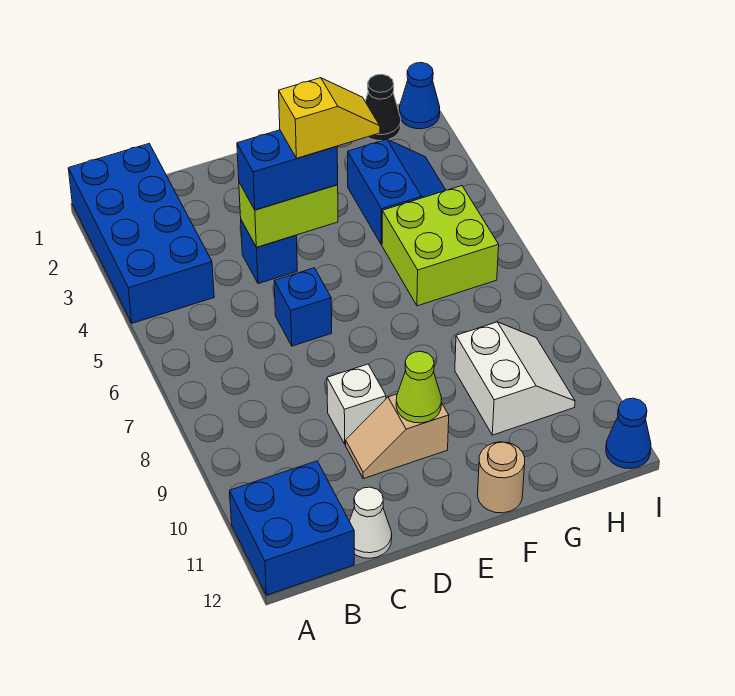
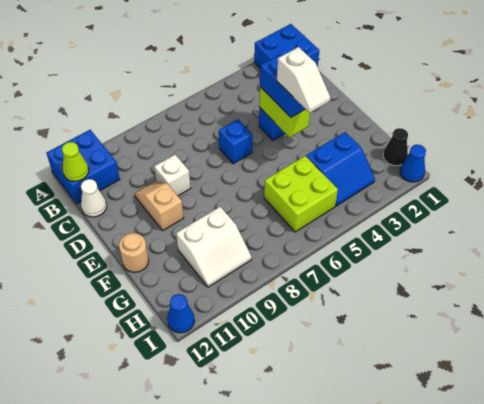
blue 2x4 brick [68,144,214,323] -> blue 2x2 brick [254,24,319,67]
yellow 1x2 slope [279,78,380,158] -> white 1x2 slope [277,47,330,113]
lime 1x1 cone [396,351,442,423] -> lime 1x1 cone moved to [62,142,89,182]

